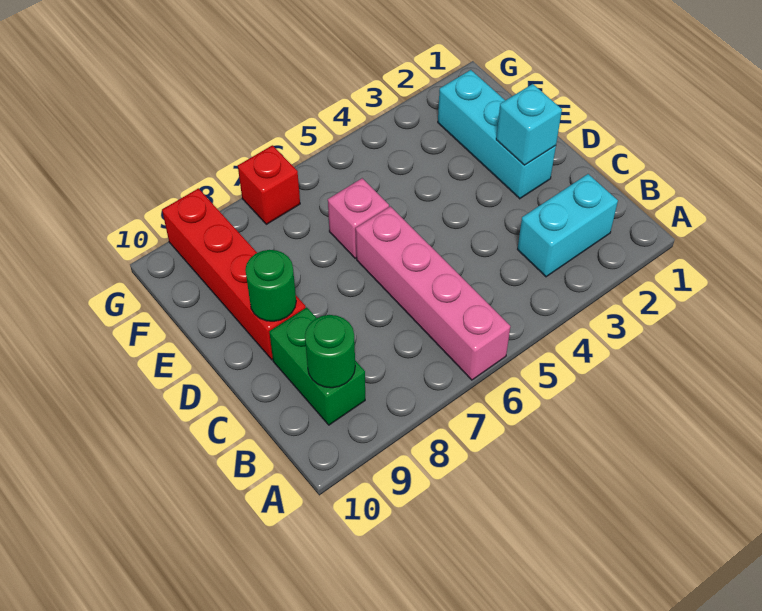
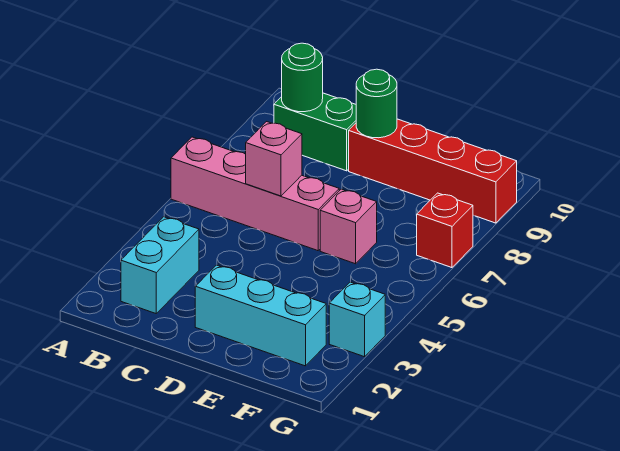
none -> pink 1x1 brick [246,122,302,196]
cyan 1x1 brick [496,84,562,165] -> cyan 1x1 brick moved to [329,282,385,357]

